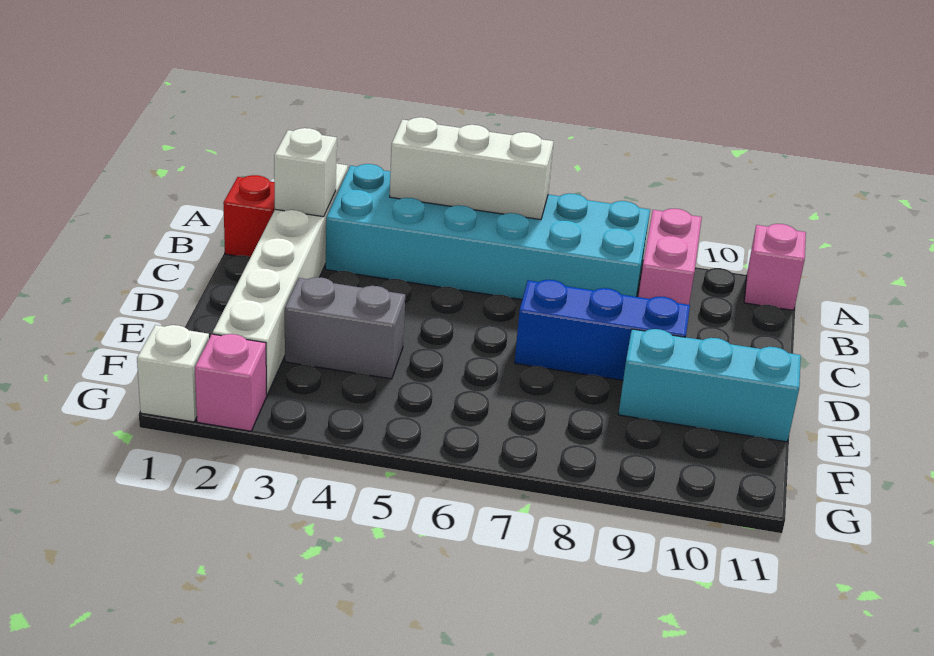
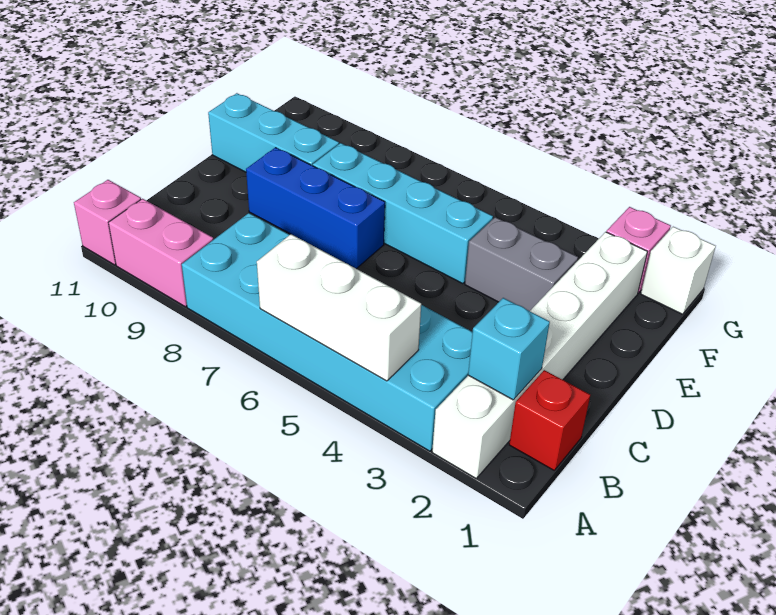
pink 1x2 brick [638,209,702,305] -> pink 1x2 brick turned to [109,199,213,307]
white 1x1 brick [274,128,337,217] -> cyan 1x1 brick [468,298,550,400]
none -> cyan 1x4 brick [313,143,493,284]

